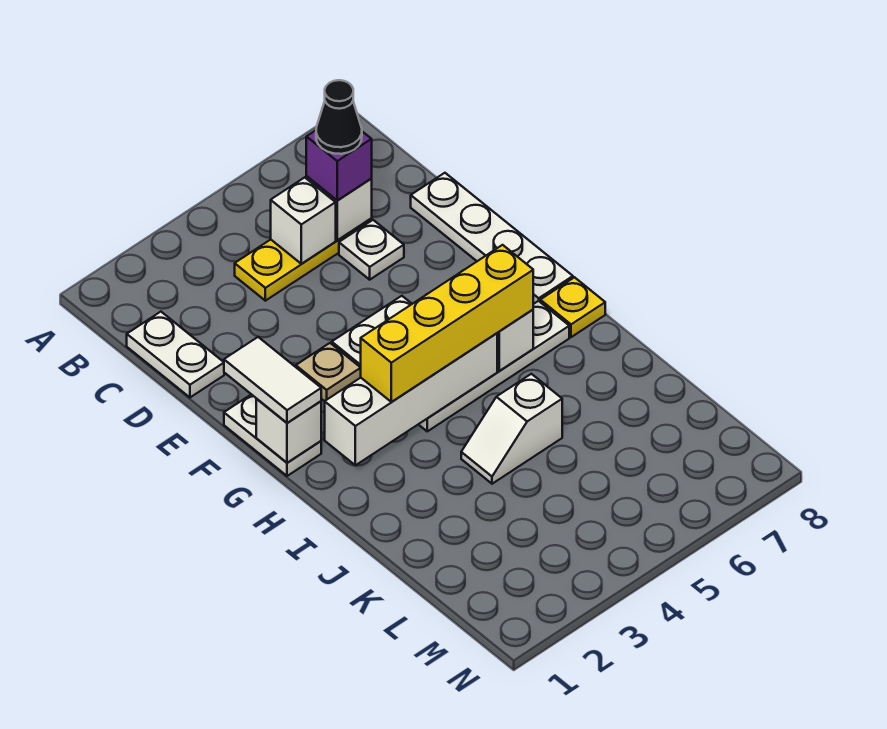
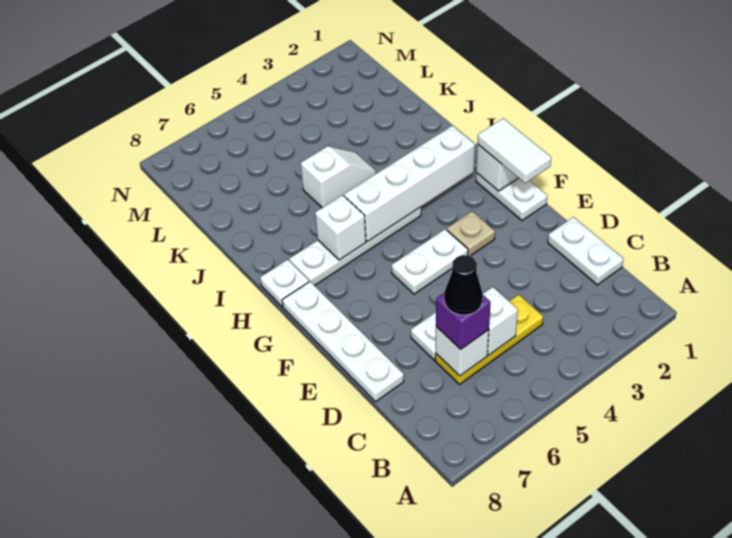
yellow 1x4 brick [361,245,533,402] -> none
yellow 1x1 plate [540,277,605,337] -> white 1x1 plate [260,260,309,307]

